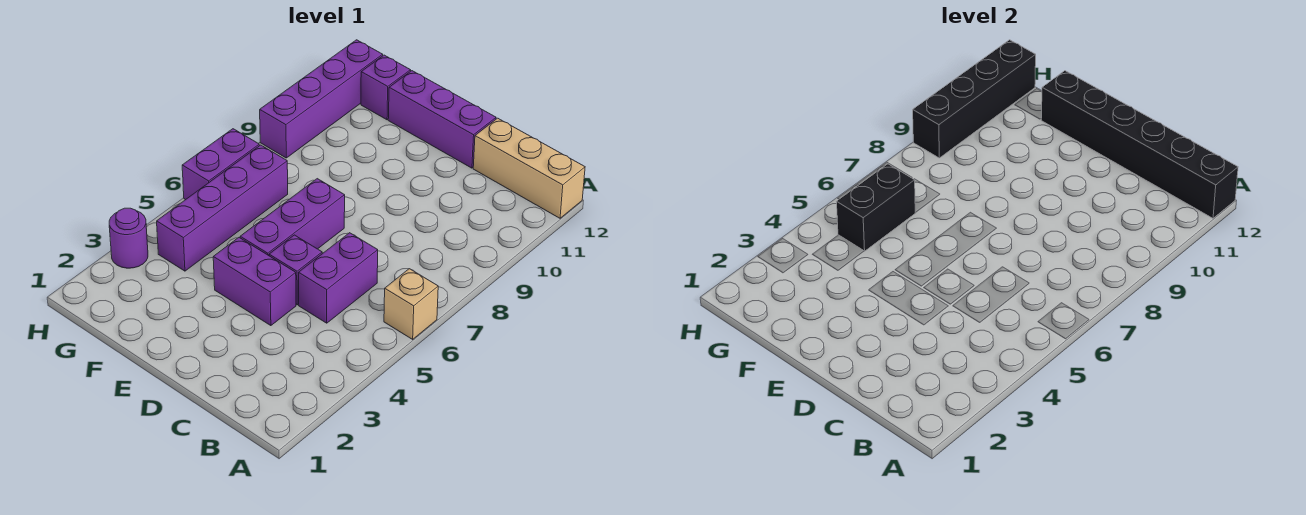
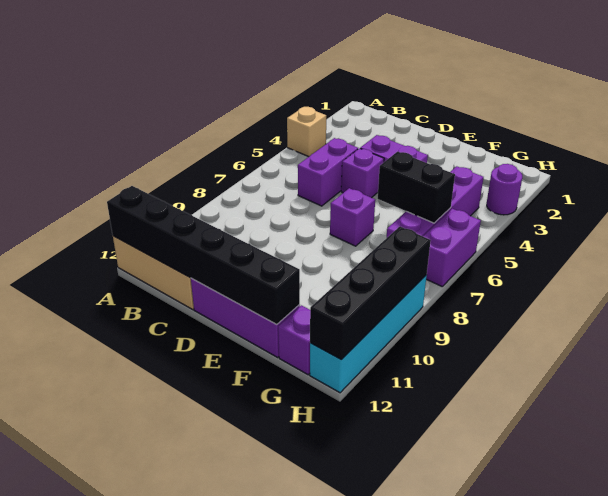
tan 1x1 brick [384,269,438,339] -> tan 1x1 brick moved to [287,107,326,157]
purple 1x3 brick [240,179,345,256] -> purple 1x1 brick [330,188,375,246]
black 1x2 brick [836,164,915,251] -> black 1x2 brick turned to [378,152,455,223]
purple 1x4 brick [260,40,383,158] -> cyan 1x4 brick [310,275,427,393]

